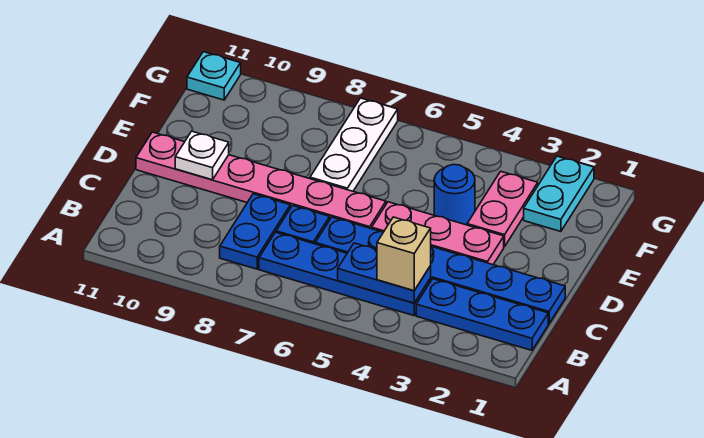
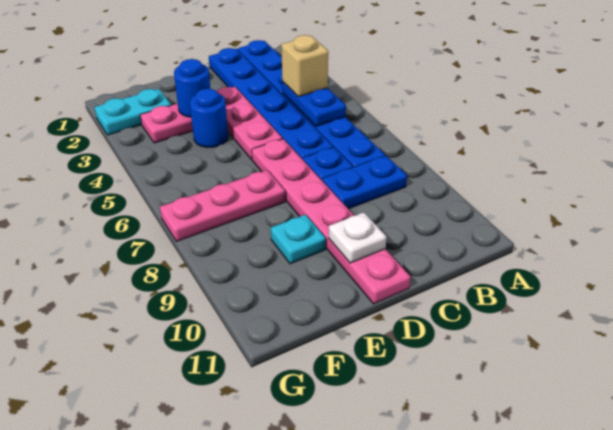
none -> blue 1x1 round brick [174,59,210,117]
white 1x3 plate [310,98,398,191] -> pink 1x3 plate [160,170,285,241]
cyan 1x1 plate [187,52,241,100] -> cyan 1x1 plate moved to [271,215,326,264]

